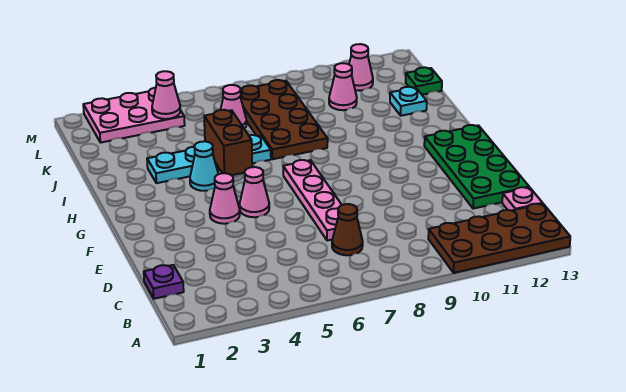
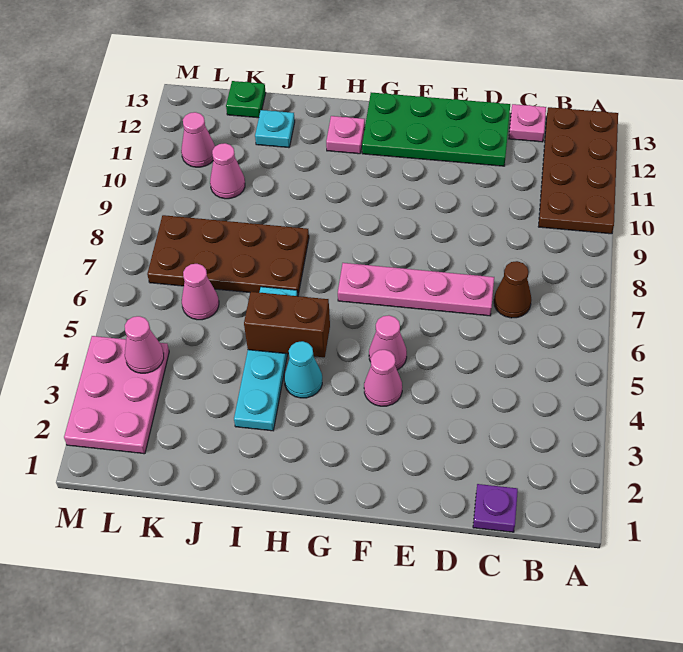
none -> pink 1x1 plate [326,116,365,154]

